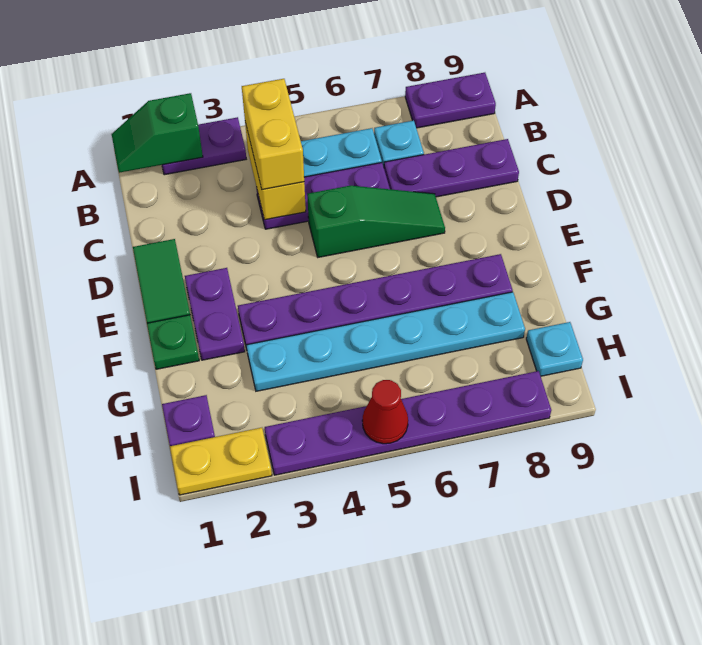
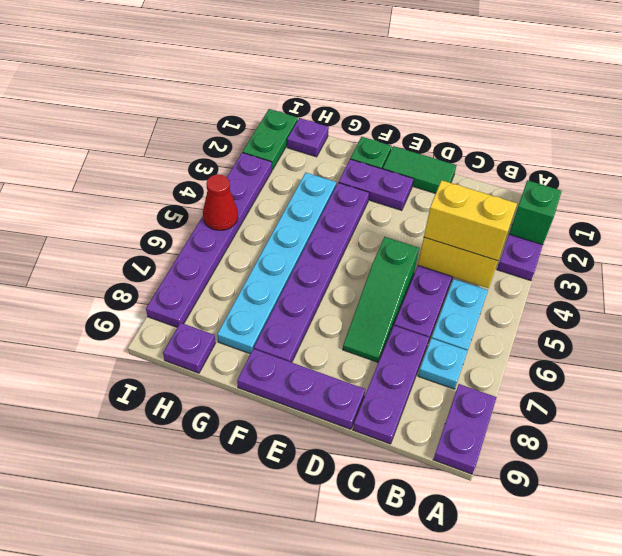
none -> purple 1x3 plate [237,349,365,429]
cyan 1x1 plate [526,322,583,376] -> purple 1x1 plate [163,323,216,373]
yellow 1x2 plate [170,428,272,495] -> green 1x2 plate [243,109,298,170]

